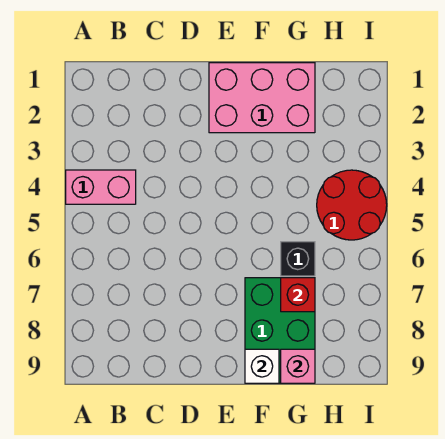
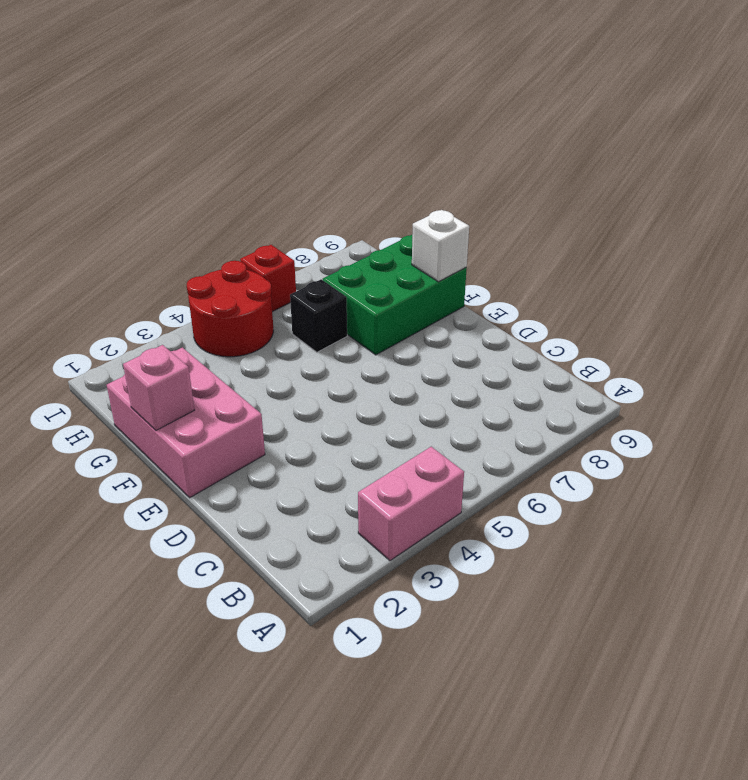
pink 1x2 brick [66,170,136,204] -> pink 1x2 brick turned to [358,447,464,561]
red 1x1 brick [281,278,315,312] -> red 1x1 brick moved to [240,245,296,312]
pink 1x1 brick [281,349,315,383] -> pink 1x1 brick moved to [123,345,194,430]

